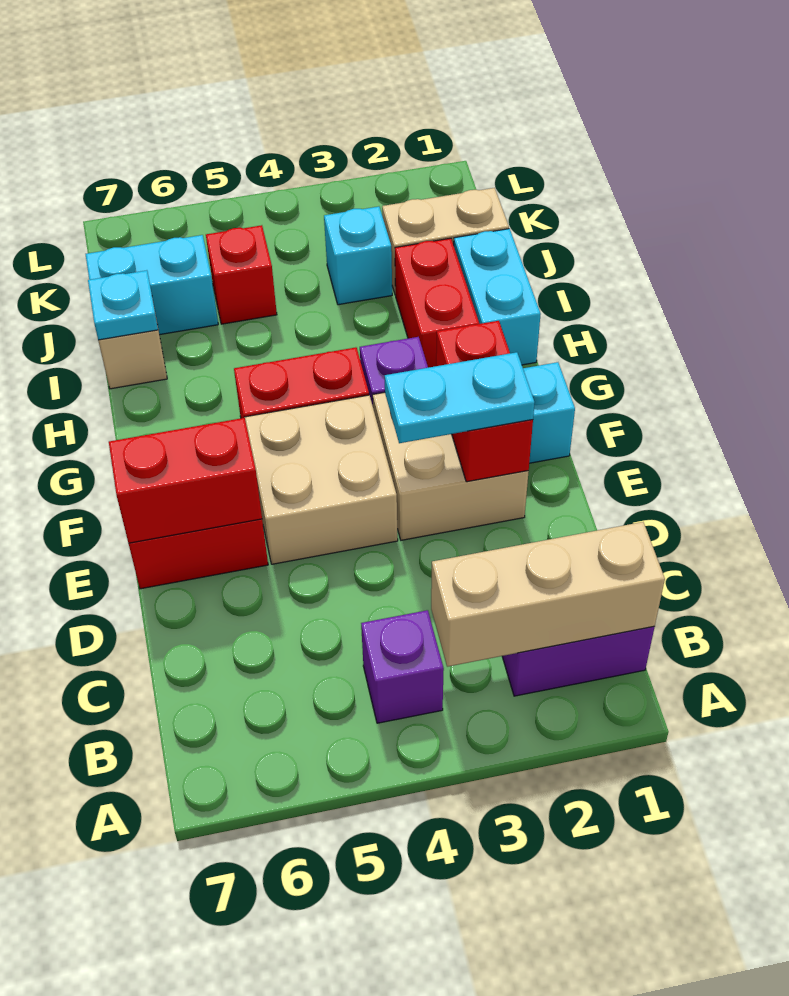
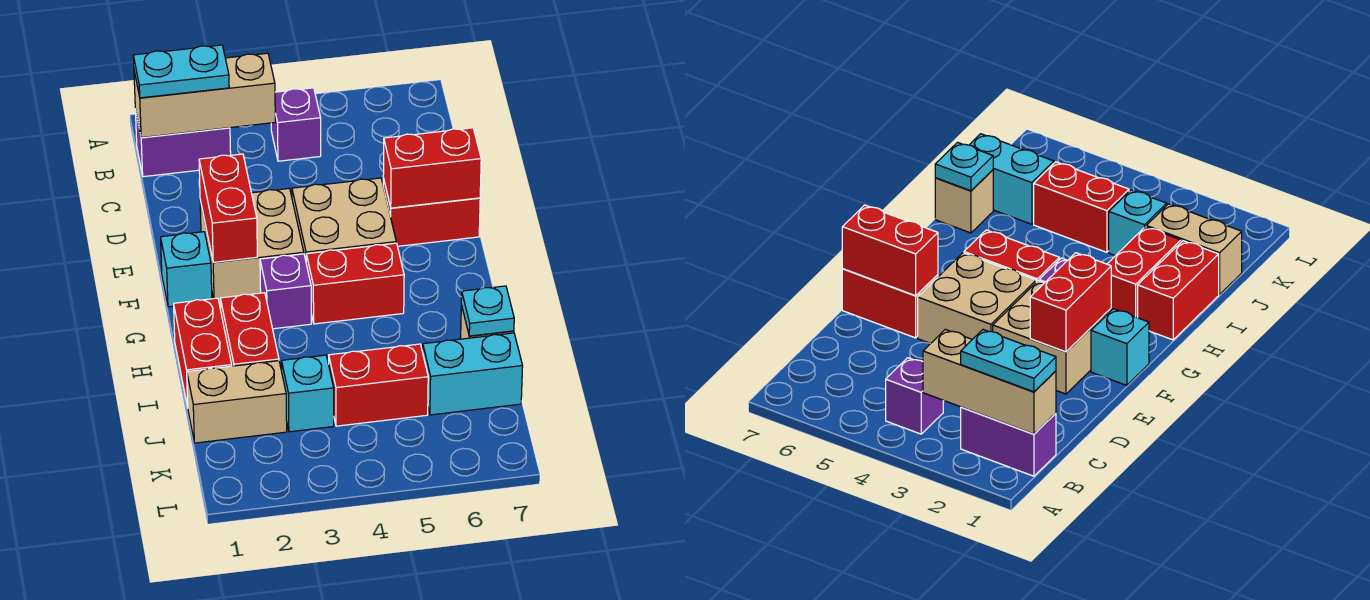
cyan 1x2 plate [385,352,535,443] -> cyan 1x2 plate moved to [133,45,229,98]
cyan 1x2 brick [454,229,541,365] -> red 1x2 brick [174,298,232,407]
red 1x1 brick [206,225,277,324] -> red 1x2 brick [329,344,428,426]

